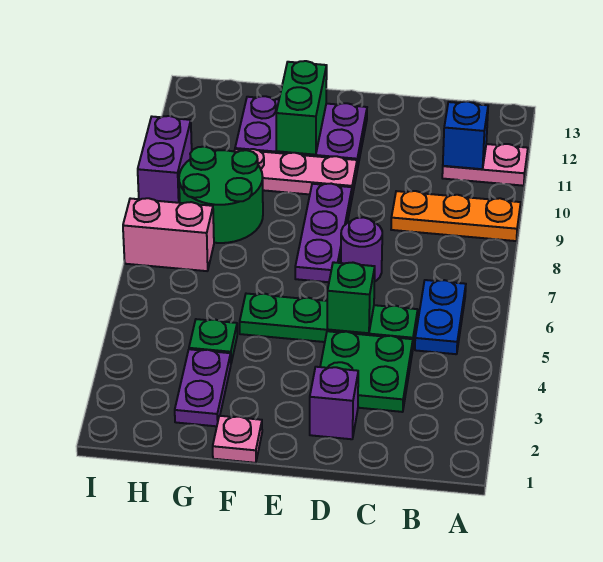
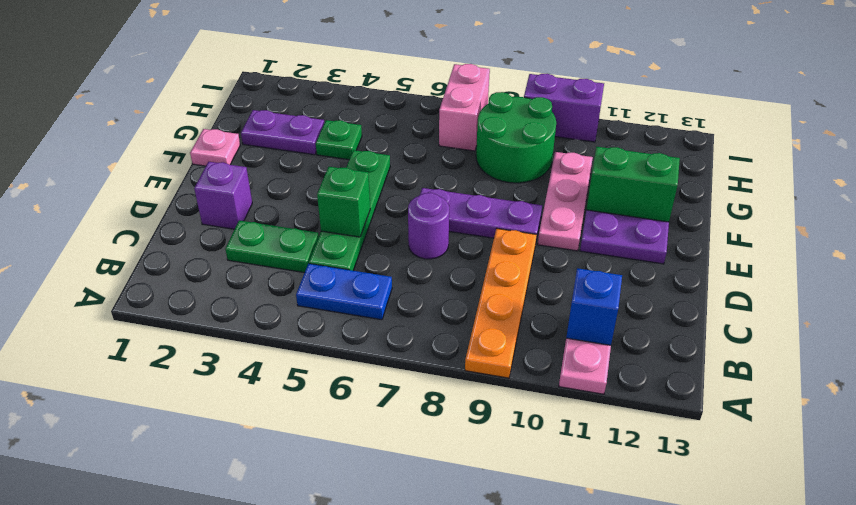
orange 1x3 plate [391,191,521,241] -> orange 1x4 plate [465,229,537,378]
green 2x2 plate [320,331,413,412] -> green 1x2 plate [225,220,319,273]

